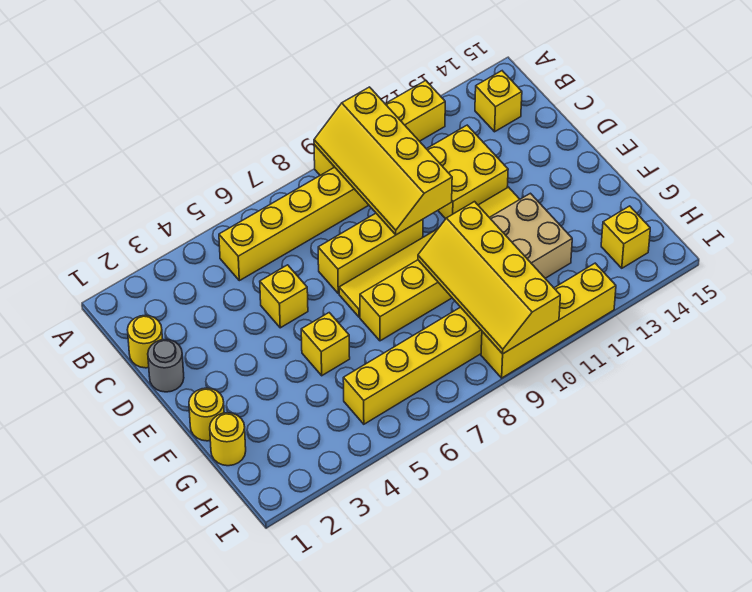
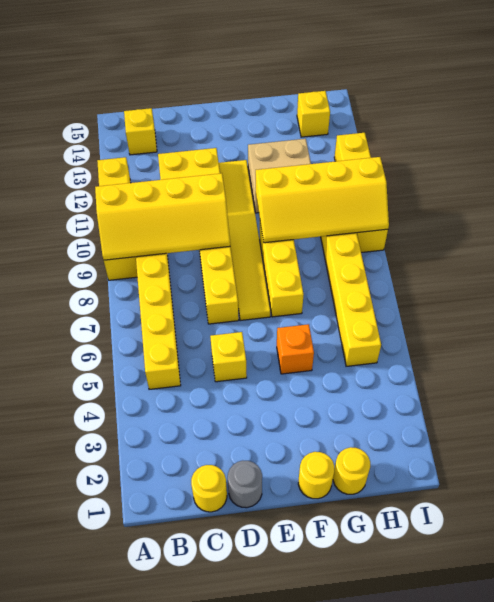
yellow 1x1 brick [301,313,350,376] -> orange 1x1 brick [277,324,314,374]

